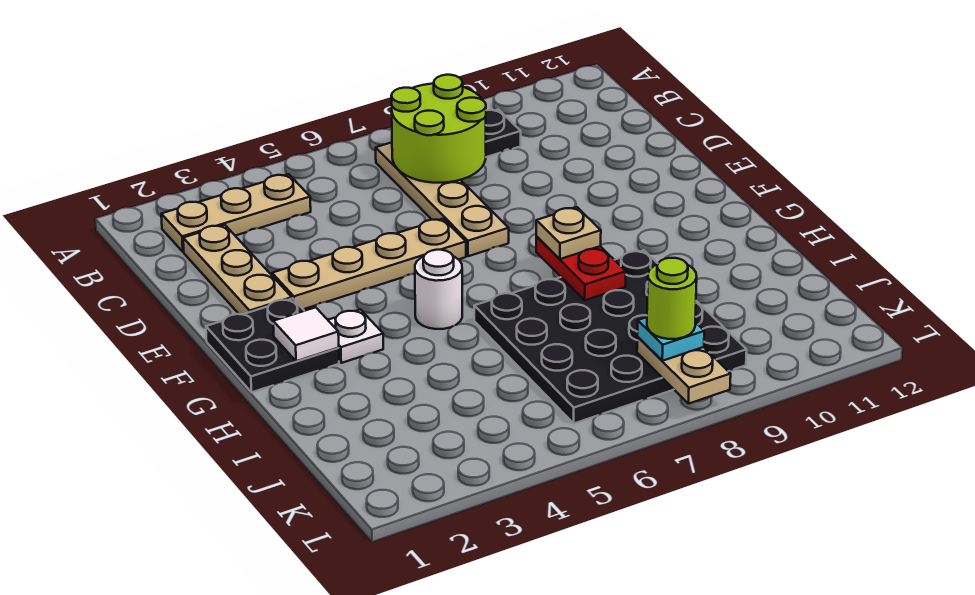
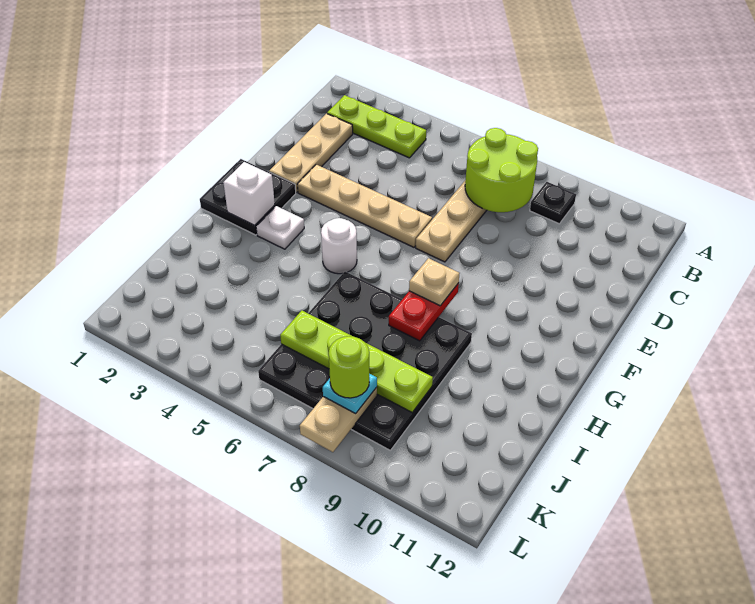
tan 1x3 plate [161,174,311,252] -> lime 1x3 plate [327,95,426,158]
white 1x1 tile [273,307,339,361] -> white 1x1 brick [223,162,275,225]
none -> lime 1x4 plate [280,311,433,412]

